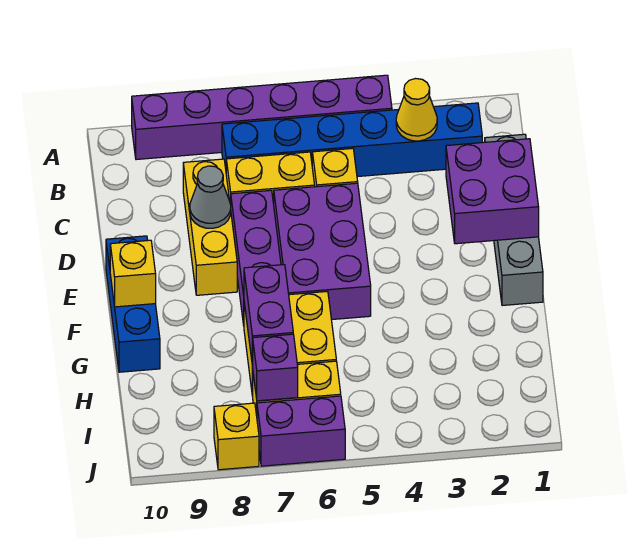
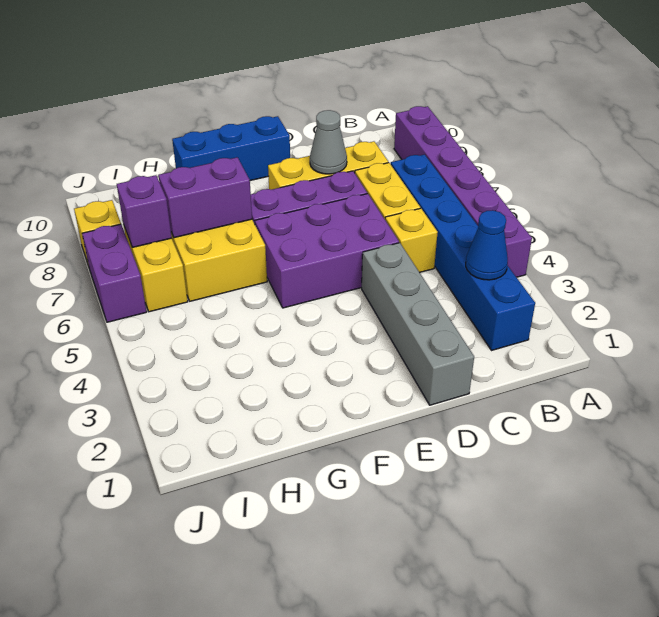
yellow 1x1 cone [396,79,437,141] -> blue 1x1 cone [466,210,508,280]
grey 1x4 brick [485,134,543,306] -> grey 1x4 brick turned to [362,243,474,405]
purple 2x2 brick [446,139,539,244] -> none
yellow 1x1 brick [110,240,156,307] -> none

